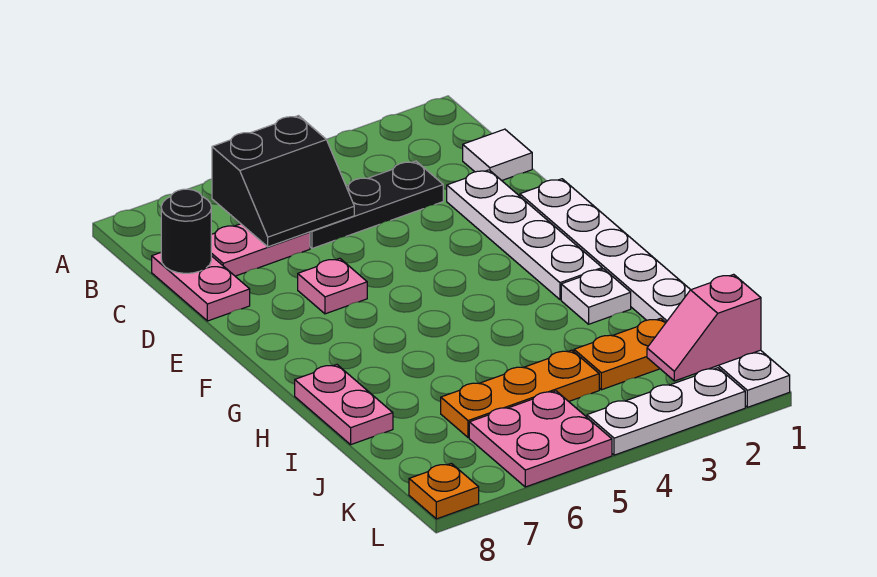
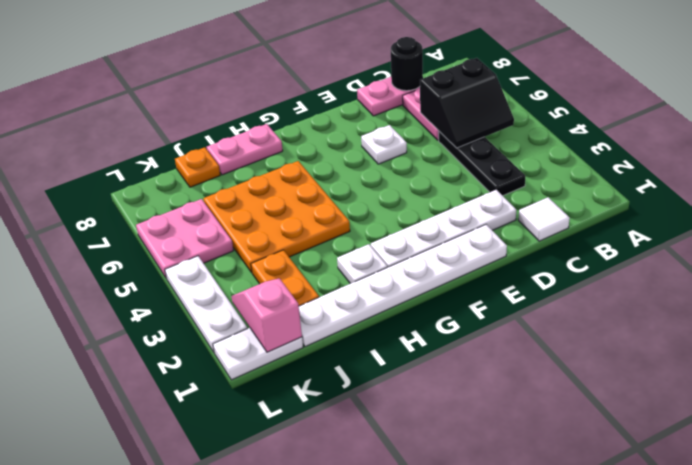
black 2x2 slope [212,116,354,247] -> black 2x2 slope turned to [420,58,514,148]
pink 1x1 plate [298,258,367,314] -> white 1x1 plate [361,125,407,164]
orange 1x3 plate [441,350,599,438] -> orange 3x3 plate [203,161,350,273]
orange 1x1 plate [409,463,479,519] -> orange 1x1 plate moved to [175,147,220,187]

